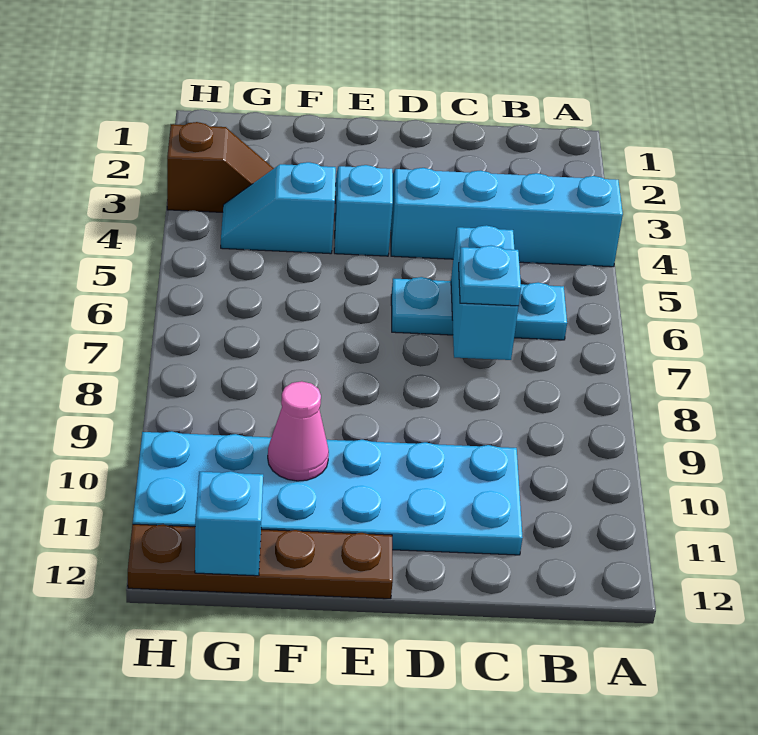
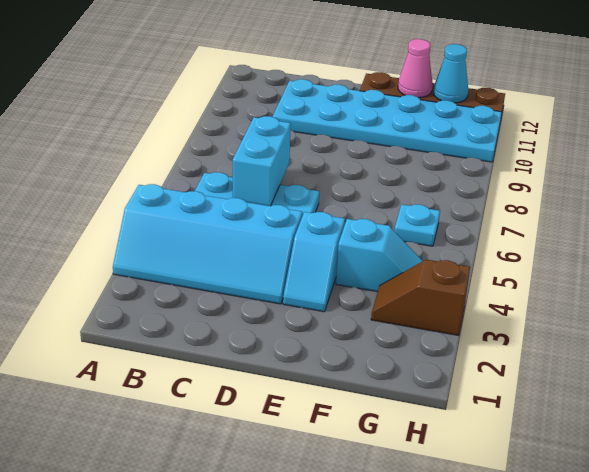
cyan 1x1 plate [459,246,521,306] -> cyan 1x1 plate moved to [395,205,440,246]
pink 1x1 cone [268,381,329,481] -> pink 1x1 cone moved to [398,39,433,98]
cyan 1x1 brick [195,471,263,576] -> cyan 1x1 cone [434,44,468,103]

